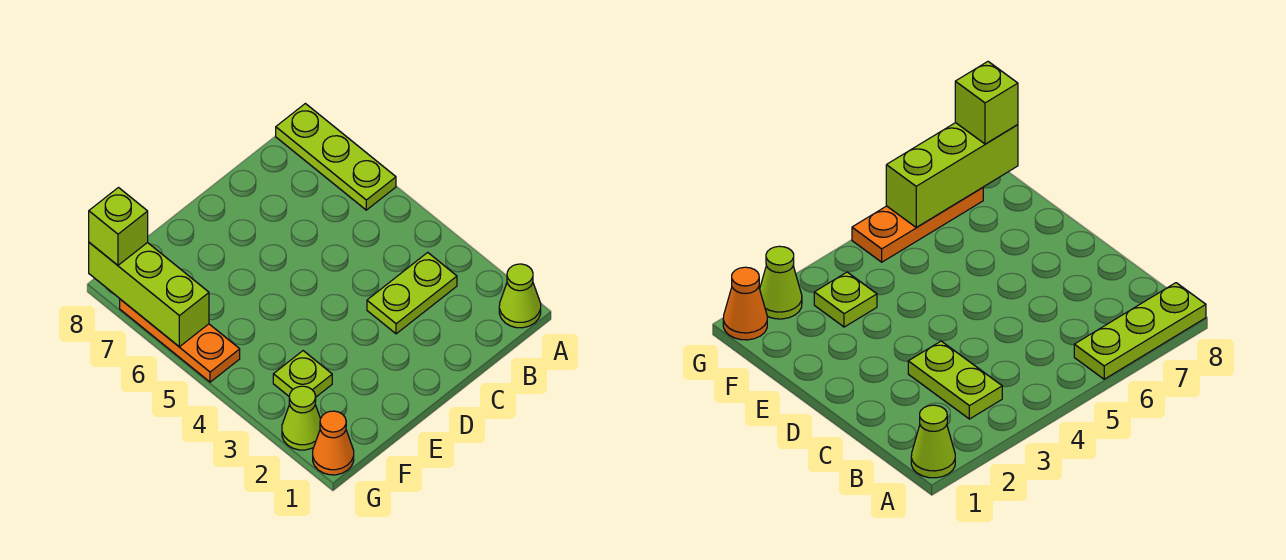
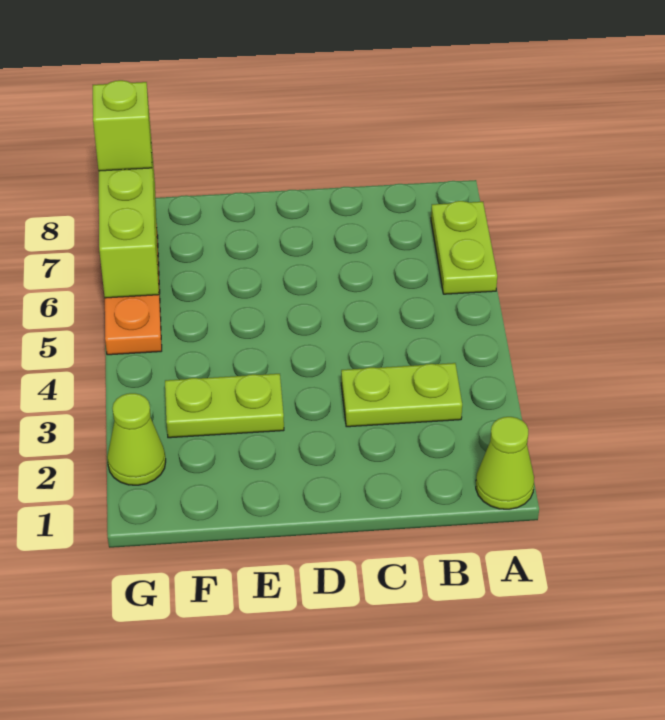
lime 1x3 plate [276,104,396,210] -> lime 1x2 plate [431,201,497,294]
lime 1x1 plate [273,351,332,397] -> lime 1x2 plate [165,374,284,438]
orange 1x1 cone [313,411,354,475] -> none

